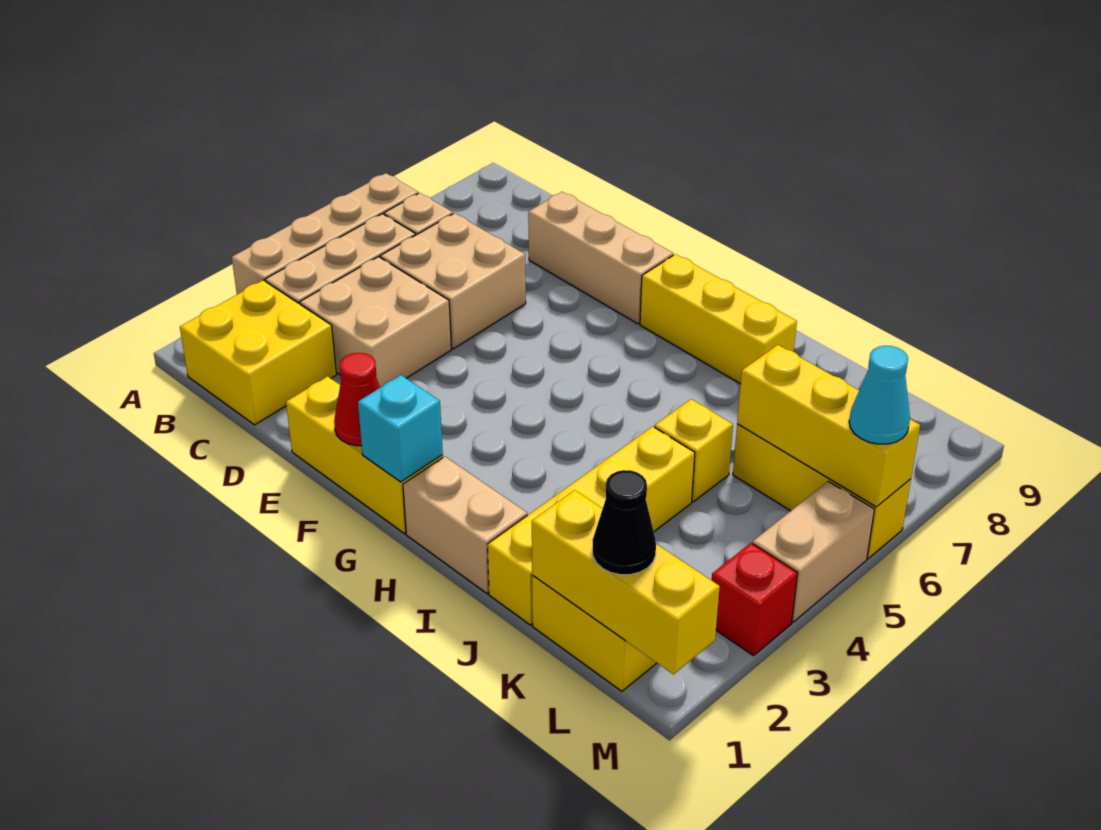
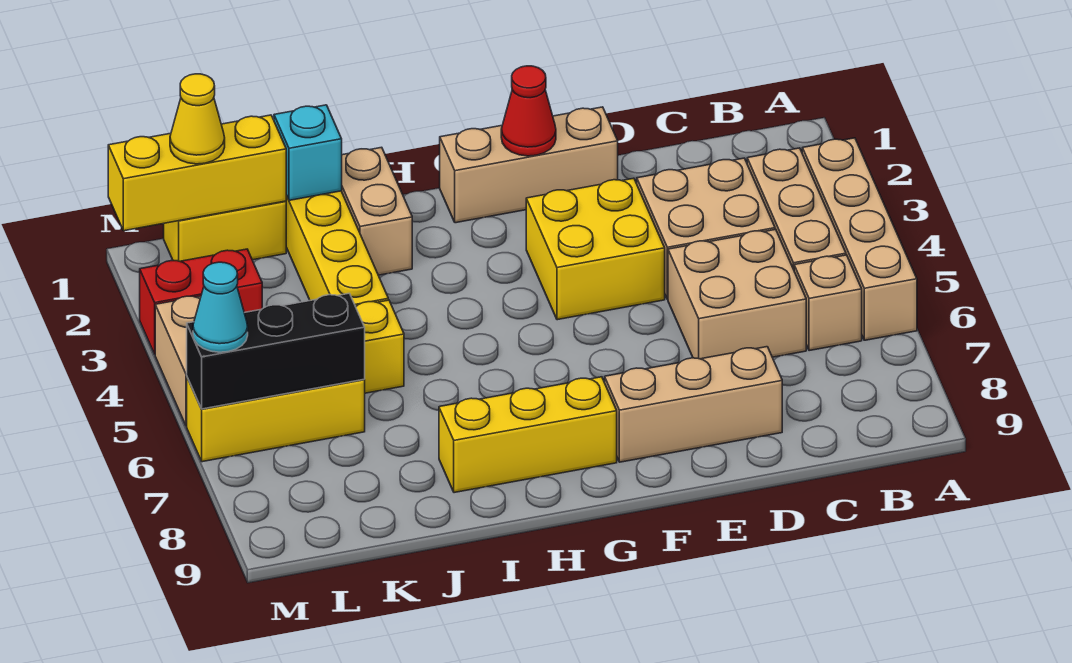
yellow 2x2 brick [180,280,336,425] -> yellow 2x2 brick moved to [526,178,665,320]
yellow 1x3 brick [286,376,443,534] -> tan 1x3 brick [440,107,618,223]
cyan 1x1 brick [358,375,443,482] -> cyan 1x1 brick moved to [274,105,342,200]
tan 1x2 brick [403,456,527,594] -> tan 1x2 brick turned to [342,147,412,275]
yellow 1x3 brick [737,345,920,507] -> black 1x3 brick [187,293,365,409]
black 1x1 cone [593,470,656,575] -> yellow 1x1 cone [170,74,225,164]
red 1x1 brick [712,543,798,656] -> red 1x2 brick [140,249,262,354]

